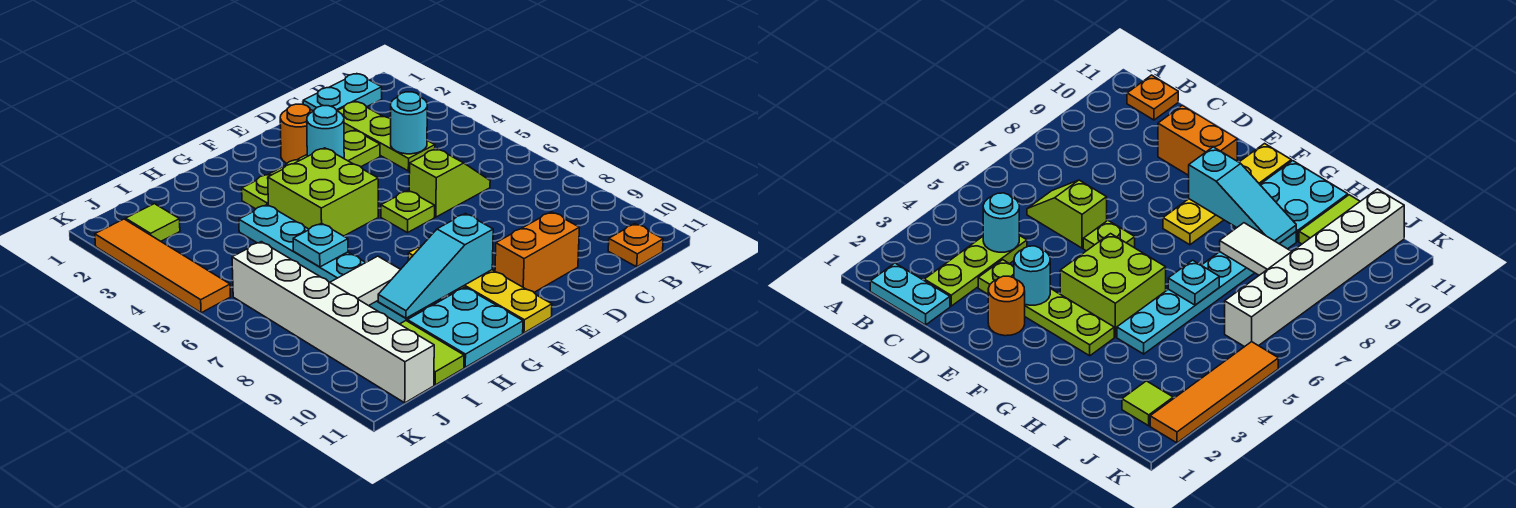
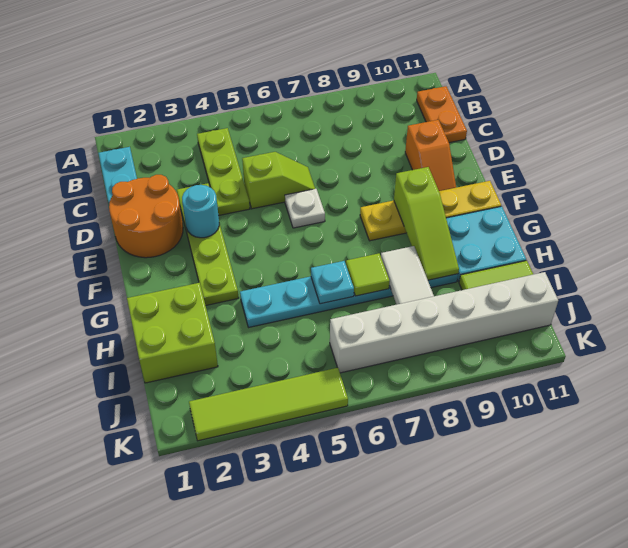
orange 1x1 plate [608,224,663,267] -> orange 1x2 plate [417,86,467,143]
lime 1x3 plate [338,101,435,171] -> lime 1x3 plate turned to [197,128,250,216]
cyan 1x1 round brick [391,92,427,154] -> none
lime 1x2 slope [409,149,490,217] -> lime 1x2 slope turned to [242,152,315,209]
orange 1x2 brick [495,212,580,292] -> orange 1x2 slope [405,120,456,191]
orange 1x1 round brick [280,104,313,163] -> orange 2x2 round brick [109,175,183,258]
lime 1x1 plate [381,191,435,233] -> white 1x1 plate [285,189,325,228]
lime 2x2 brick [268,148,378,236] -> lime 2x2 brick moved to [127,283,218,383]
cyan 1x3 slope [378,213,493,318] -> lime 1x3 slope [394,167,459,280]
lime 1x1 tile [126,204,180,241] -> lime 1x1 tile moved to [346,253,390,296]
orange 1x4 tile [95,219,231,313] -> lime 1x4 tile [189,368,348,441]

